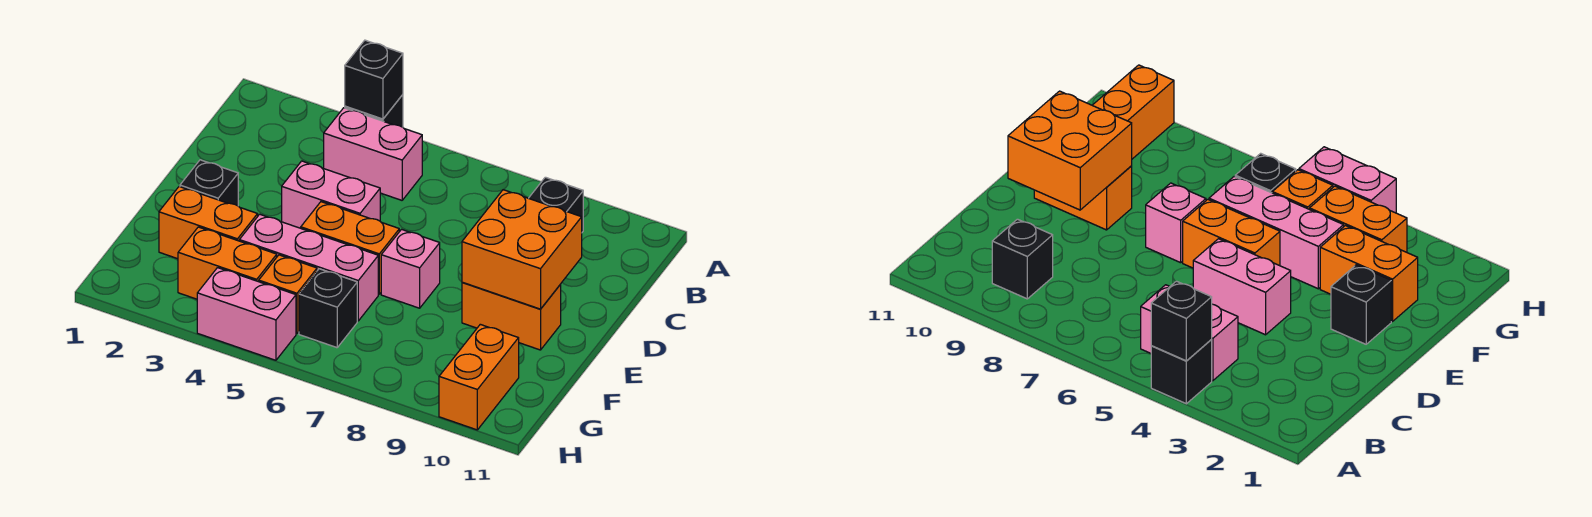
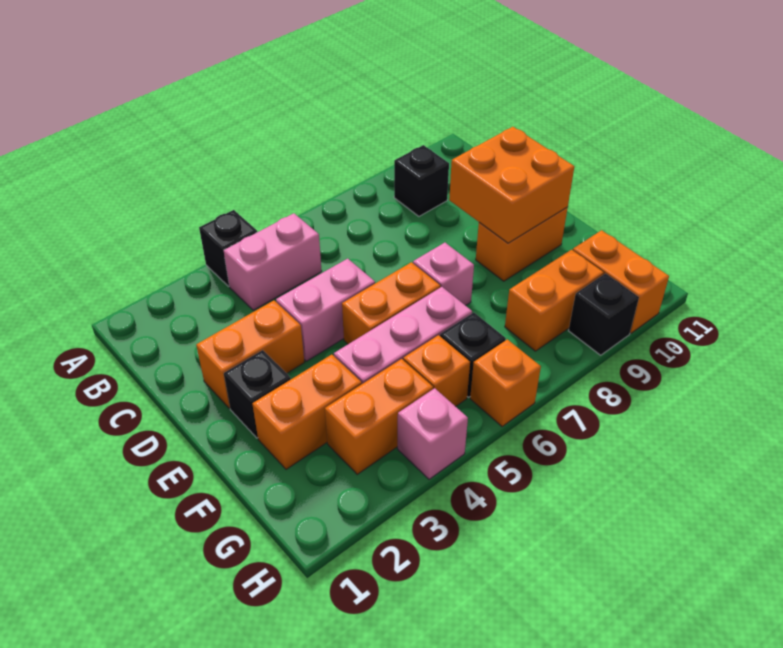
black 1x1 brick [345,40,403,119] -> black 1x1 brick moved to [569,274,639,355]
none -> orange 1x2 brick [196,301,304,408]
none -> orange 1x2 brick [505,250,604,351]
pink 1x2 brick [197,268,296,360] -> pink 1x1 brick [398,388,468,479]
none -> orange 1x1 brick [470,339,541,426]

